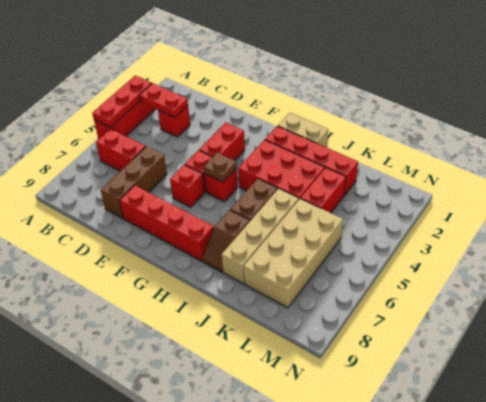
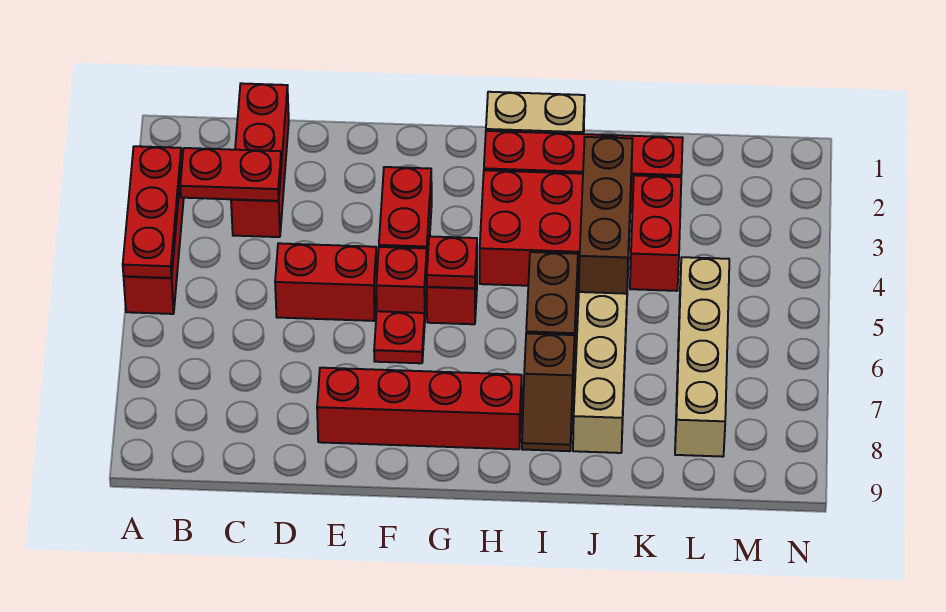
red 1x2 brick [96,129,146,171] -> red 1x2 brick moved to [275,243,377,321]
red 1x1 brick [158,106,190,137] -> red 1x3 brick [231,83,289,237]
brown 1x3 brick [101,146,167,218] -> brown 1x3 brick moved to [579,137,632,294]
red 1x1 brick [170,165,205,207] -> red 1x1 plate [374,311,425,363]
brown 1x1 plate [204,153,237,182] -> red 1x1 plate [427,236,477,288]
tan 2x4 brick [244,198,343,308] -> tan 1x4 brick [675,257,729,457]

